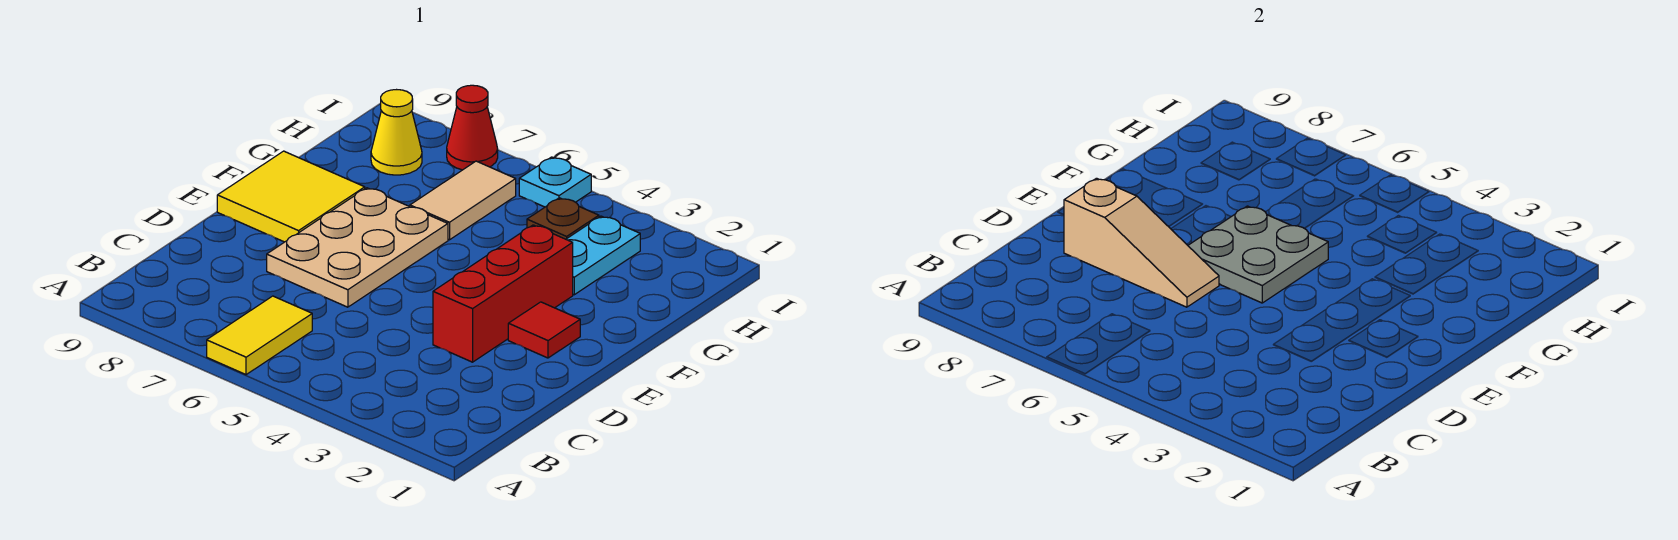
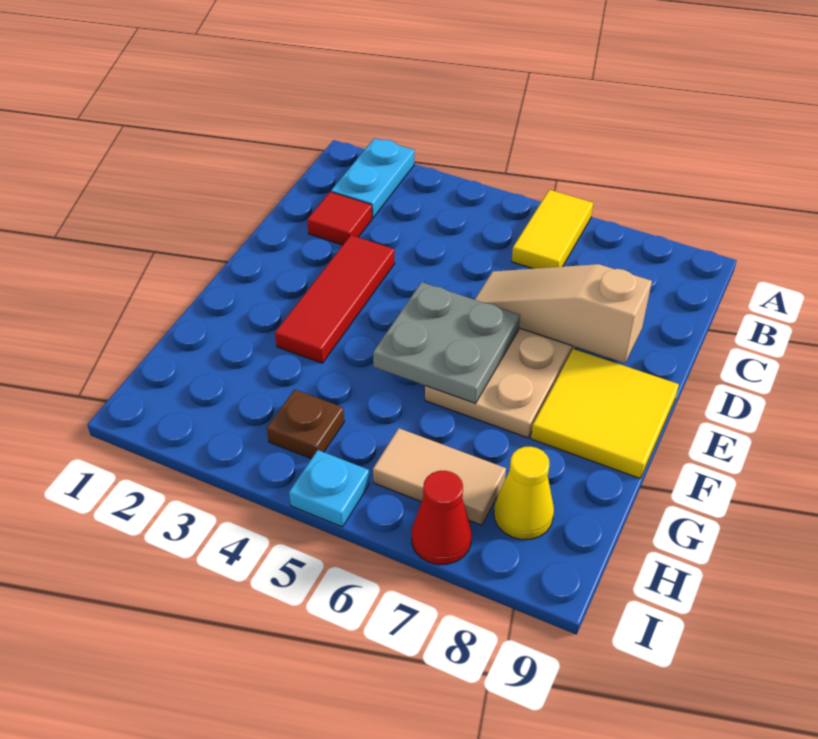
red 1x3 brick [433,225,573,362] -> red 1x3 tile [275,235,395,363]
red 1x1 tile [508,302,580,358] -> red 1x1 tile moved to [307,192,372,245]
cyan 1x2 plate [566,216,640,295] -> cyan 1x2 plate moved to [331,138,415,218]
tan 1x2 tile [410,161,516,240] -> tan 1x2 tile turned to [373,428,506,525]

